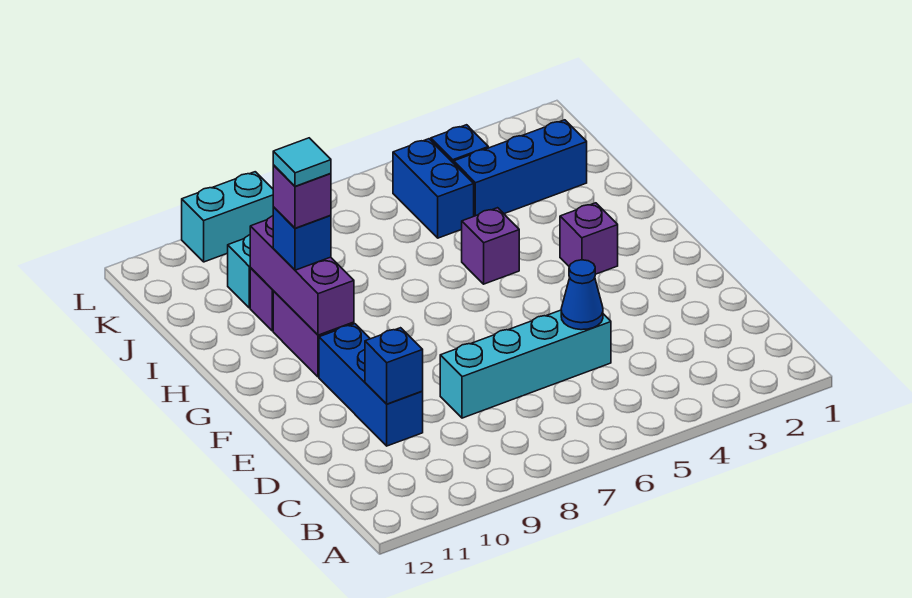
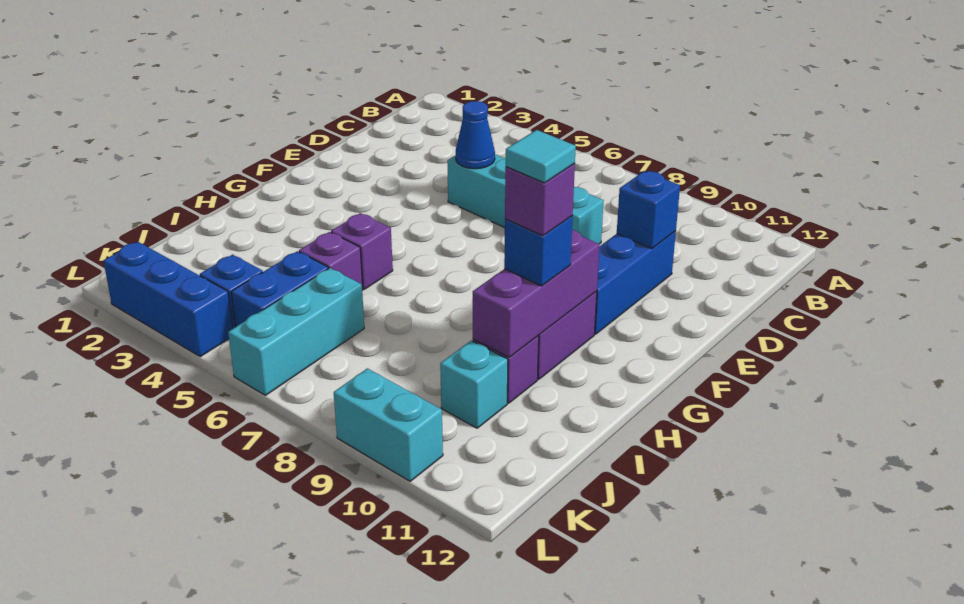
purple 1x1 brick [560,203,618,274] -> purple 1x1 brick moved to [299,232,363,290]
blue 1x3 brick [454,120,587,216] -> blue 1x3 brick moved to [103,242,233,357]
none -> cyan 1x3 brick [228,268,364,395]

